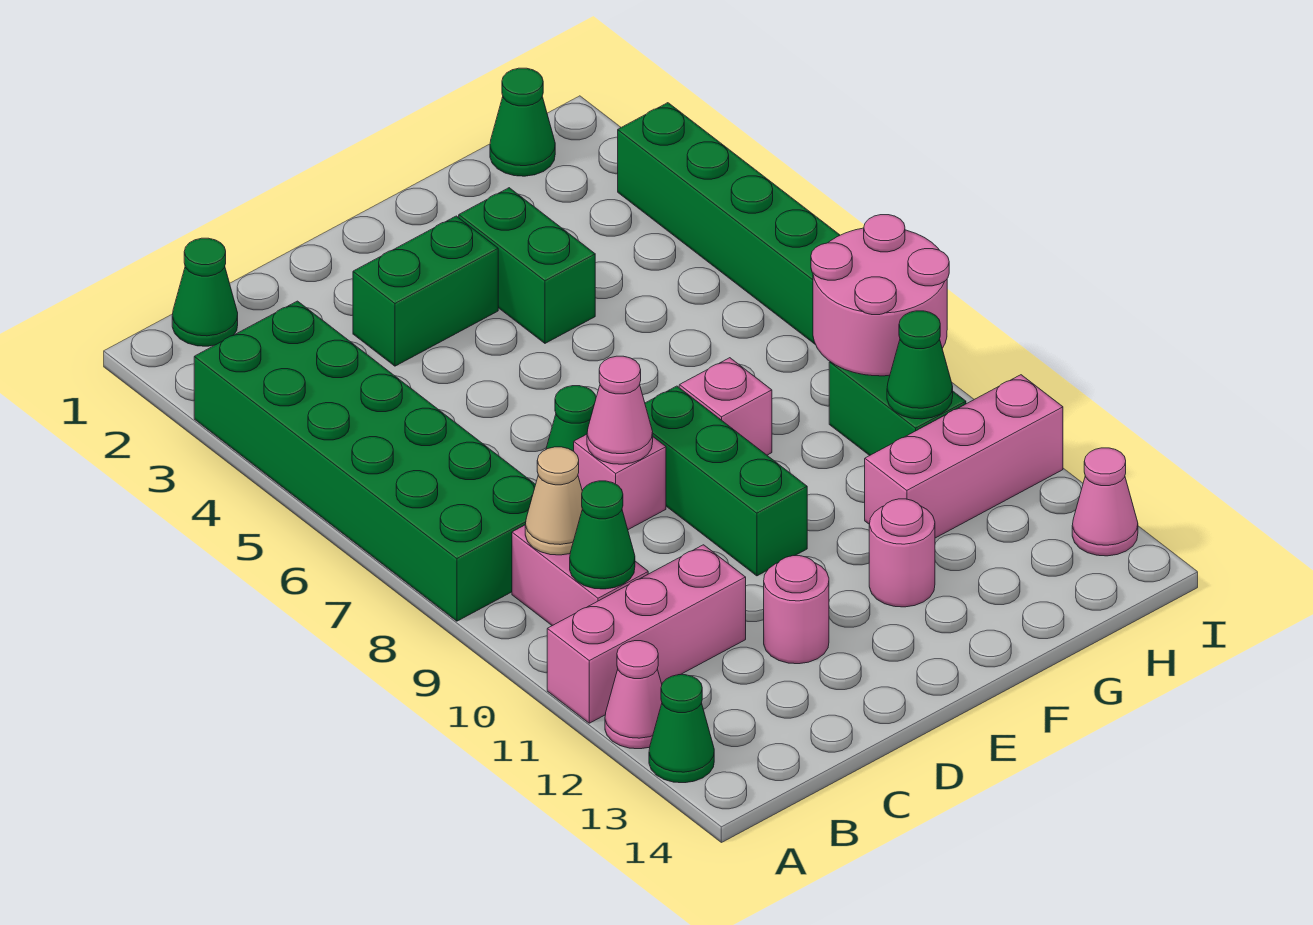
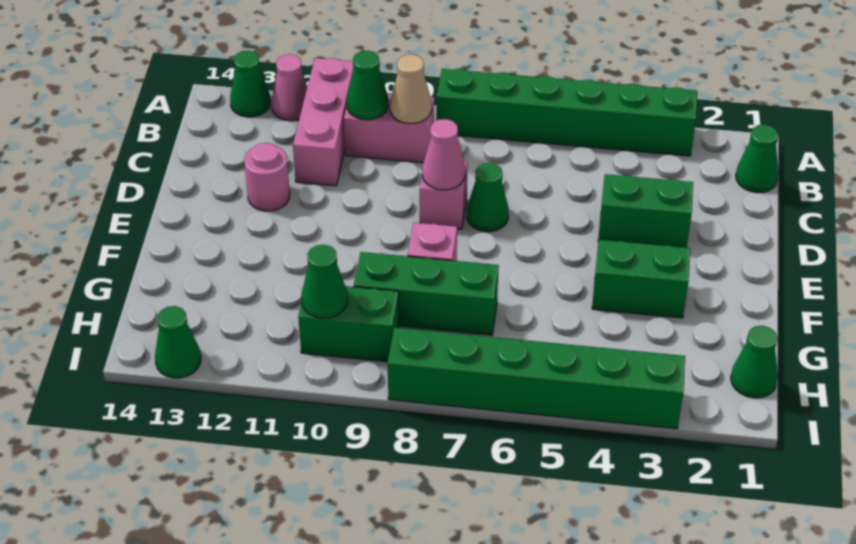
green 2x6 brick [194,301,536,621] -> green 1x6 brick [436,69,697,156]
green 1x2 brick [353,216,498,366] -> green 1x2 brick turned to [598,174,693,248]
green 1x3 brick [645,386,807,576] -> green 1x3 brick moved to [354,252,499,335]
pink 1x1 round brick [869,499,935,607] -> none
pink 1x3 brick [865,375,1063,538] -> none
pink 2x2 round brick [811,215,949,376] -> none
pink 1x1 cone [1072,448,1138,556] -> green 1x1 cone [155,306,201,378]

